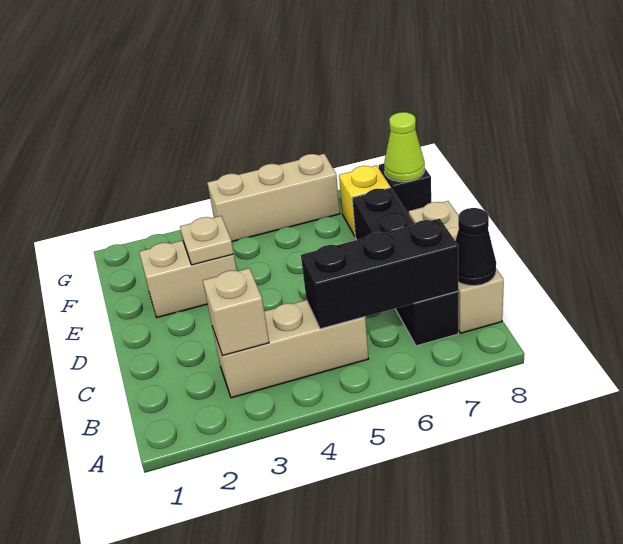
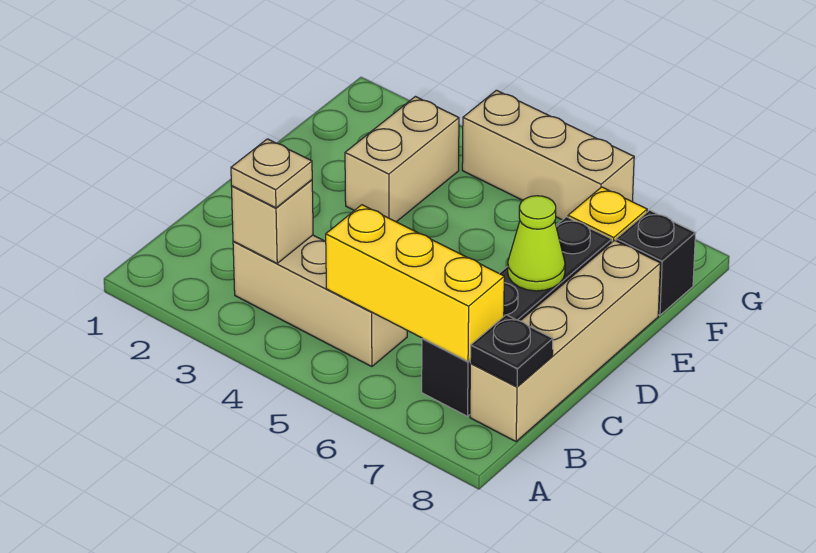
black 1x3 brick [301,219,458,329] -> yellow 1x3 brick [326,205,504,361]
tan 1x3 brick [409,201,504,333] -> tan 1x4 brick [470,240,661,442]
black 1x1 cone [456,208,496,286] -> black 1x1 plate [470,315,553,387]
tan 1x2 brick [139,240,237,317] -> tan 1x2 brick turned to [345,97,459,222]
tan 1x1 plate [180,216,234,265] -> tan 1x1 plate moved to [231,139,312,208]
lime 1x1 cone [384,112,425,182] -> lime 1x1 cone moved to [508,196,565,291]

